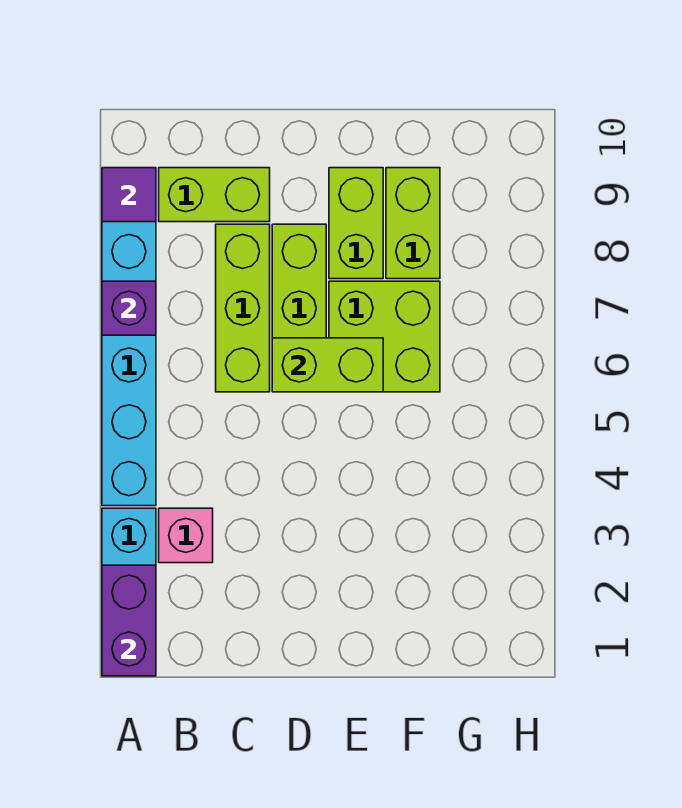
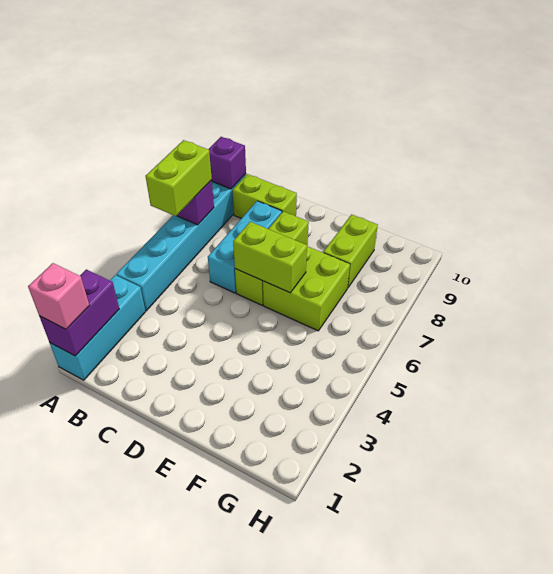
purple 1x1 tile [102,168,156,222] -> purple 1x1 brick [208,137,246,189]
pink 1x1 brick [159,508,213,563] -> pink 1x1 brick moved to [28,263,90,329]
lime 1x3 brick [216,224,270,392] -> cyan 1x3 brick [208,201,282,293]
lime 1x2 brick [329,168,383,279] -> lime 1x2 brick moved to [146,140,212,216]

